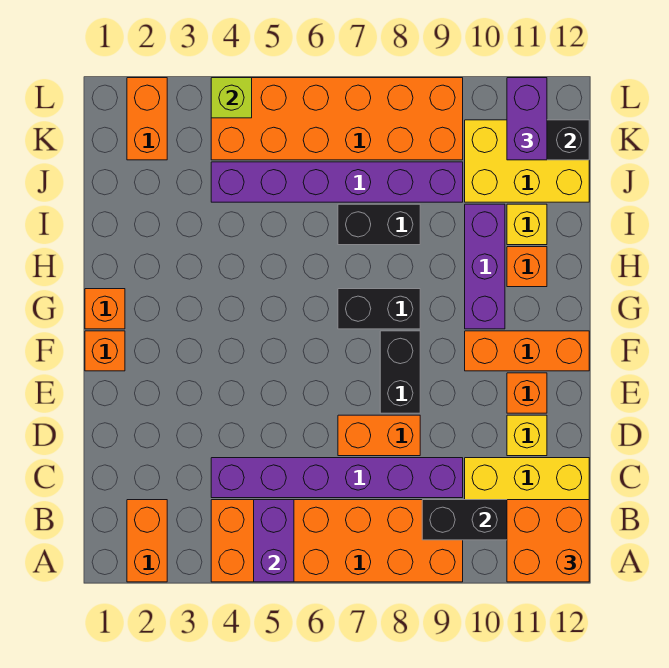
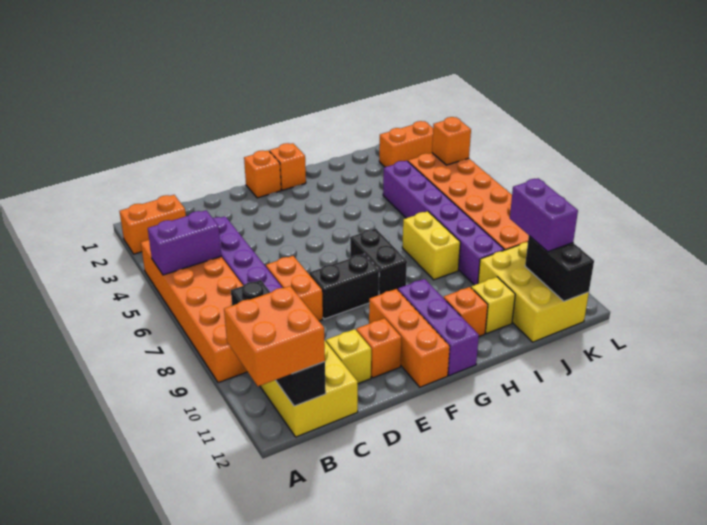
purple 1x3 brick [465,204,505,329] -> purple 1x3 brick turned to [398,279,479,376]
black 1x2 brick [338,204,420,245] -> yellow 1x2 brick [402,211,460,280]
purple 1x2 brick [507,78,547,160] -> purple 1x2 brick turned to [510,178,578,252]
lime 1x1 brick [211,78,252,118] -> orange 1x1 brick [432,117,471,165]

